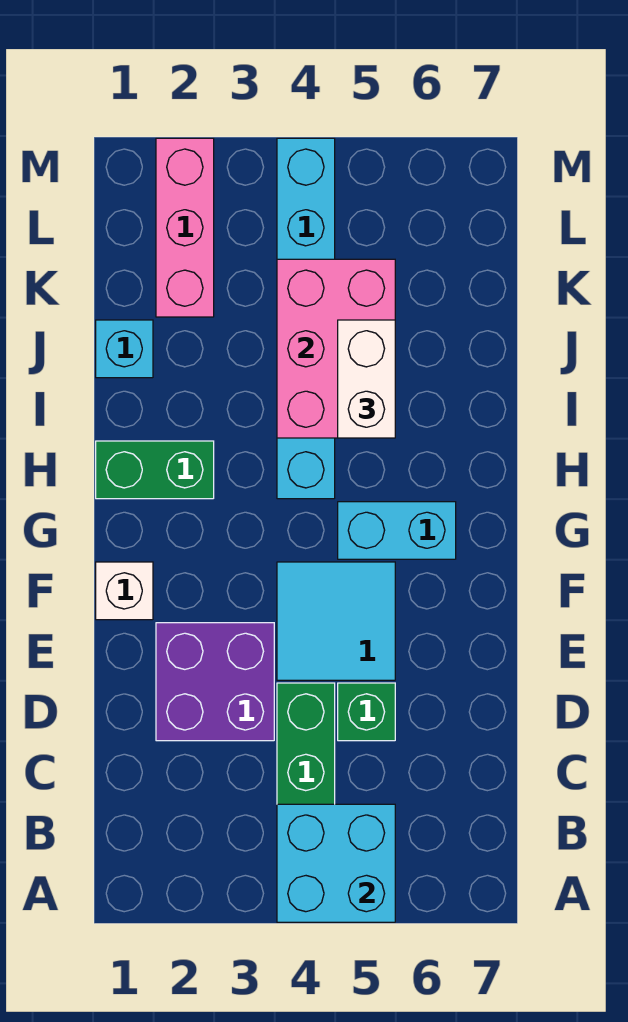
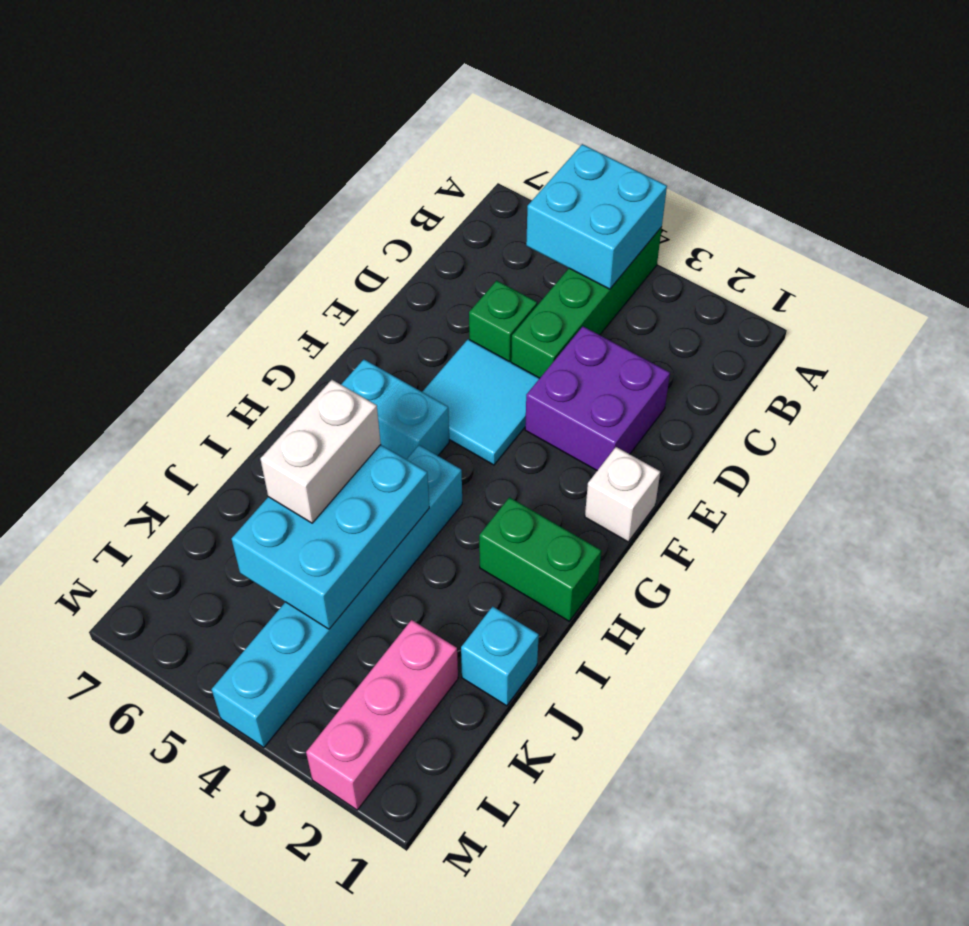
pink 2x3 brick [277,259,395,438] -> cyan 2x3 brick [231,445,429,629]

